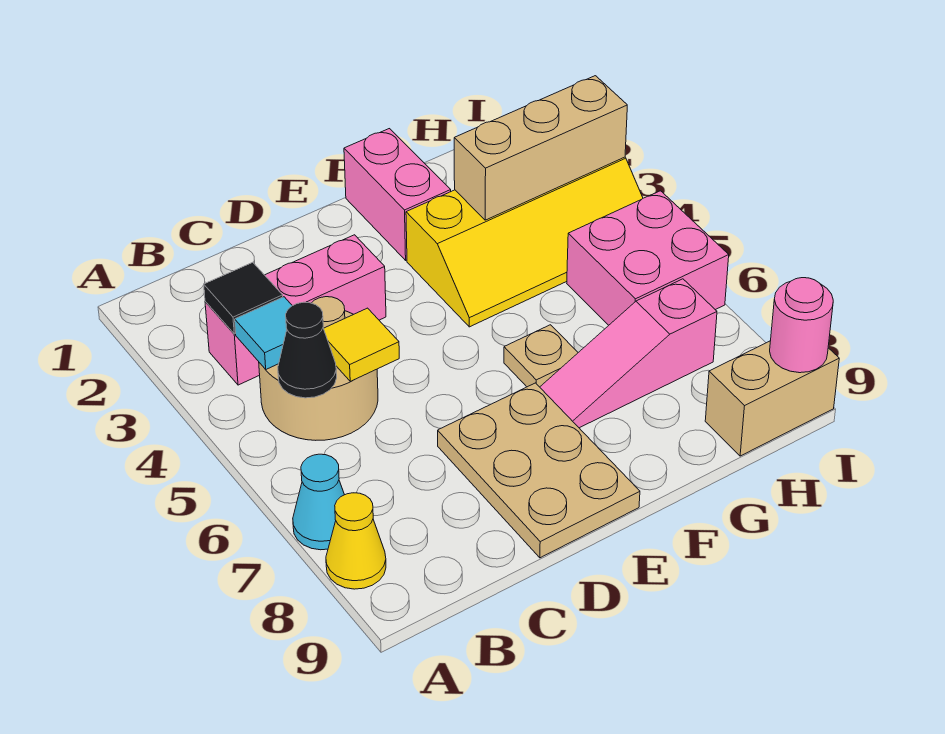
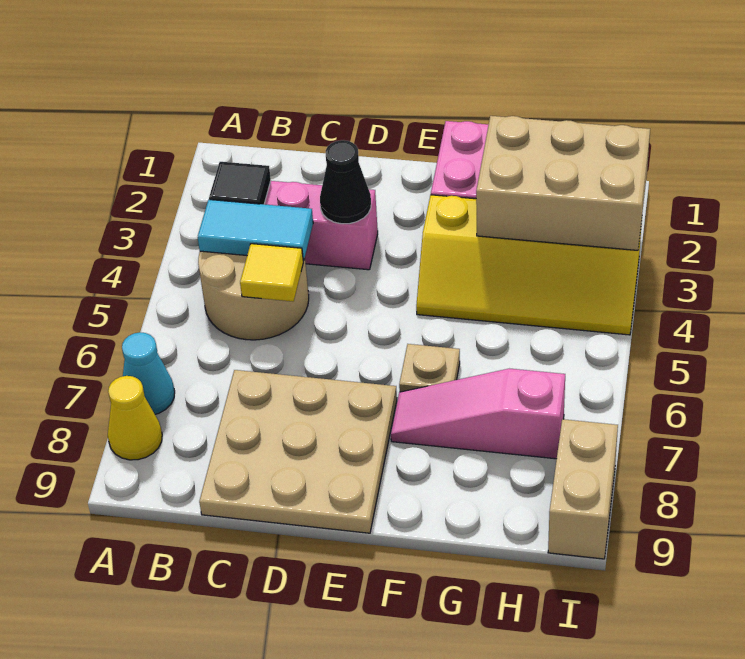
cyan 1x1 tile [235,297,292,369] -> cyan 1x2 tile [198,200,313,261]
black 1x1 cone [278,302,337,398] -> black 1x1 cone moved to [320,140,371,224]
tan 2x3 plate [438,383,640,558] -> tan 3x3 plate [199,370,397,533]
tan 1x3 brick [454,76,627,220] -> tan 2x3 brick [476,116,650,250]
pink 2x2 brick [567,191,729,325] -> none
tan 1x2 brick [705,341,839,456] -> tan 1x2 brick turned to [548,419,618,559]
pink 1x1 round brick [770,278,833,373] -> none

